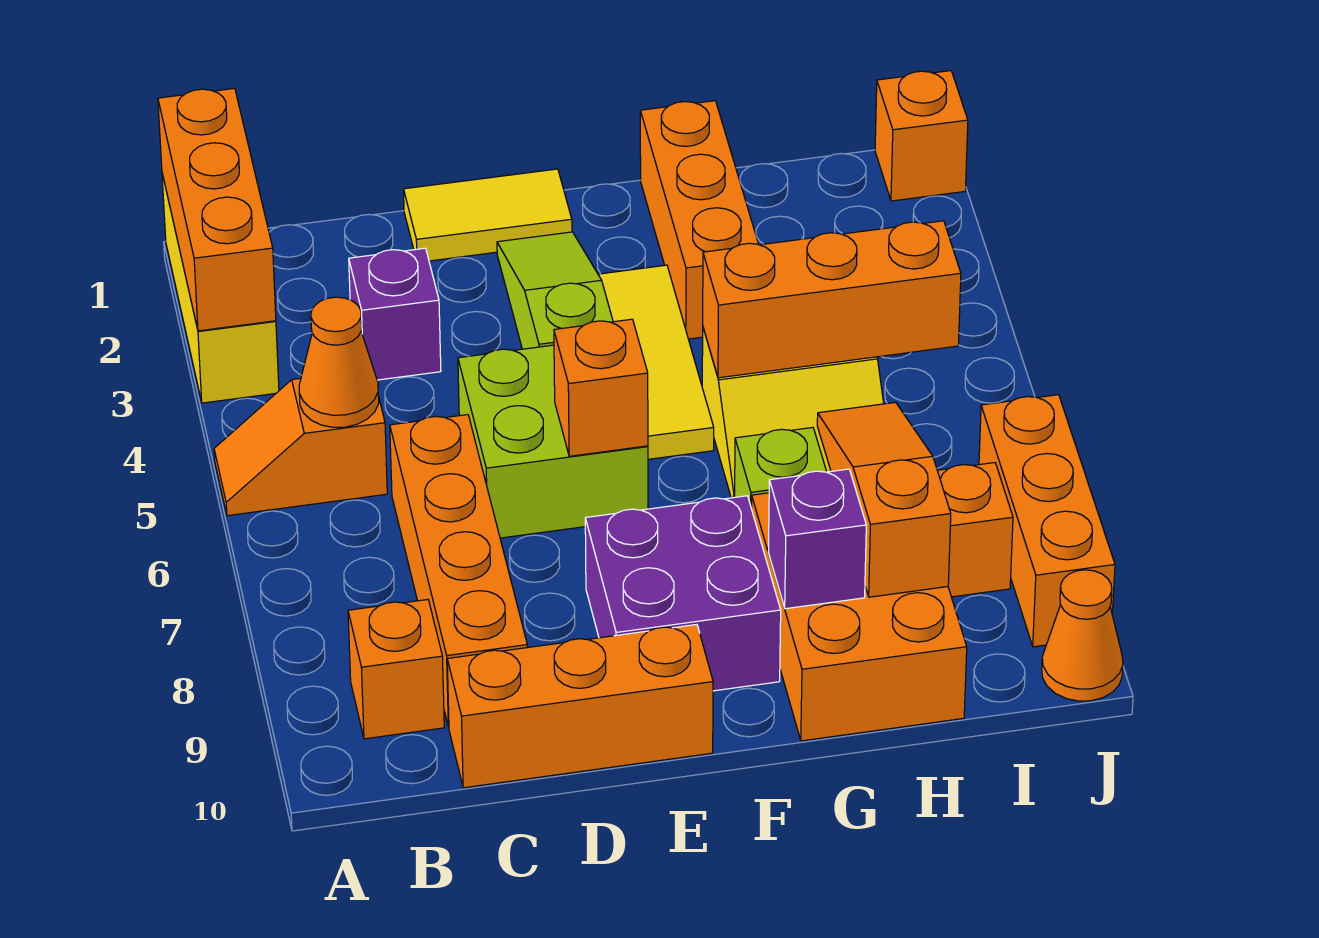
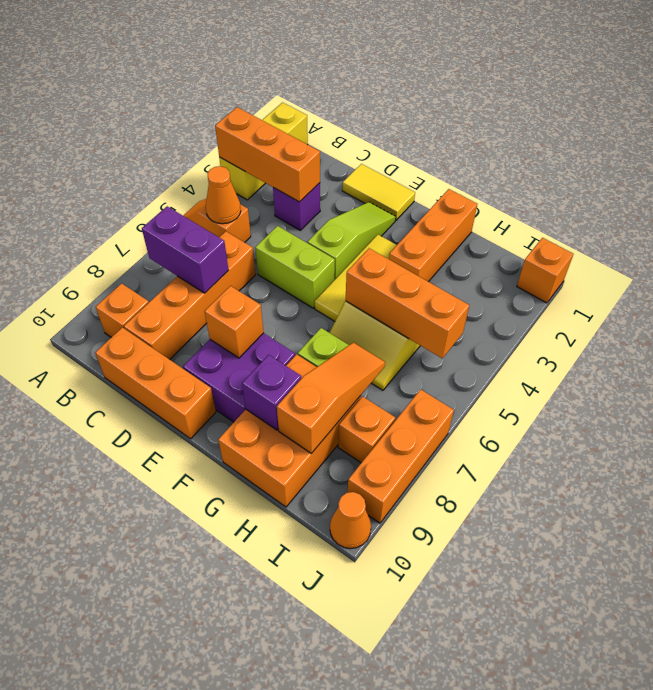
orange 1x3 brick [158,88,276,331] -> orange 1x3 brick turned to [215,107,320,202]
none -> purple 1x2 brick [142,206,228,293]
lime 2x2 brick [458,345,648,538] -> lime 1x2 brick [255,226,335,308]
orange 1x1 brick [554,319,648,456] -> orange 1x1 brick moved to [205,286,263,358]

